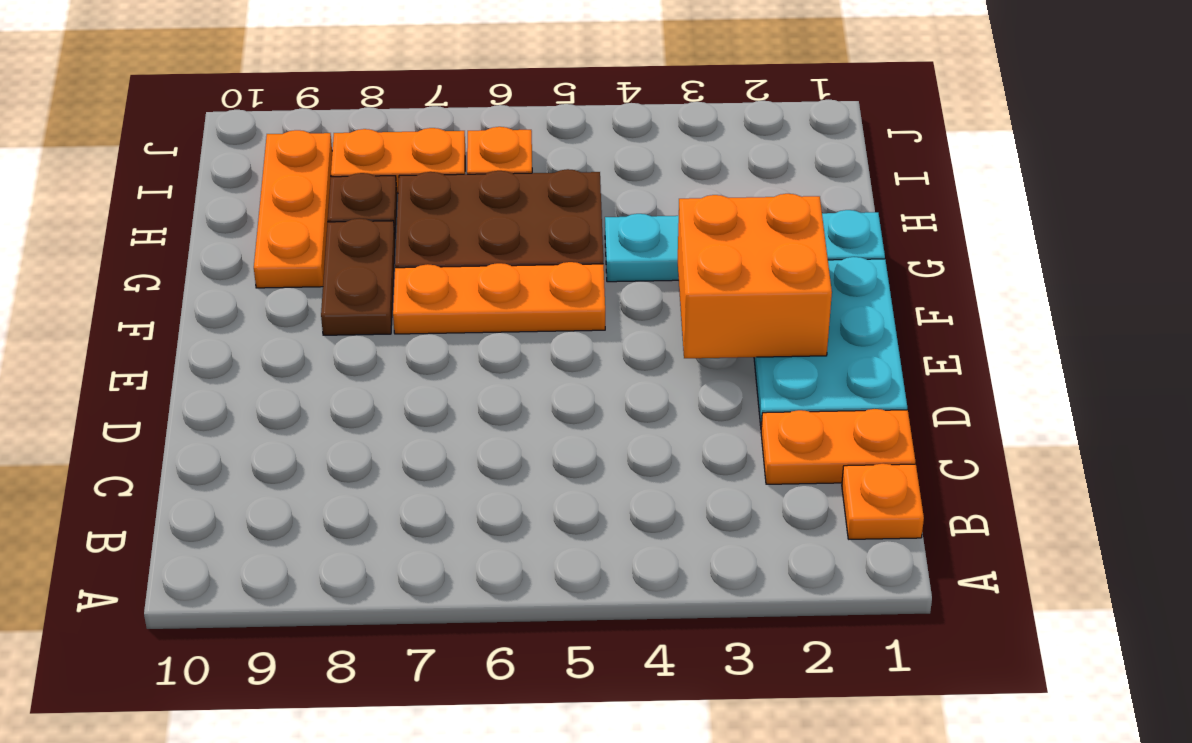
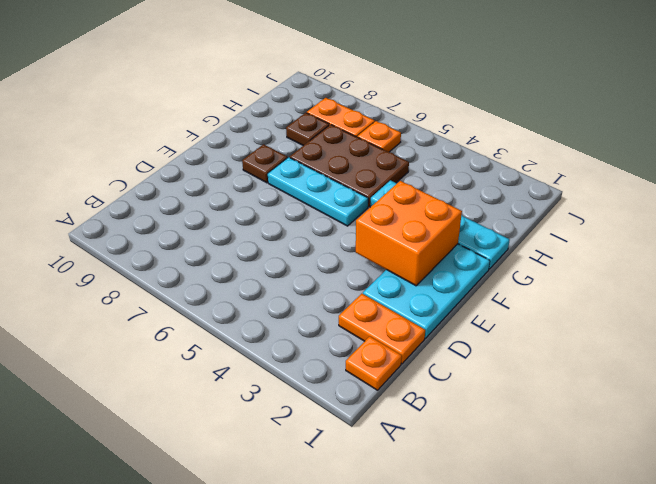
orange 1x3 plate [393,262,605,334] -> cyan 1x3 plate [268,157,368,226]
brown 1x2 plate [321,218,395,335] -> brown 1x1 plate [242,144,288,183]
orange 1x3 plate [254,130,332,288] -> none

